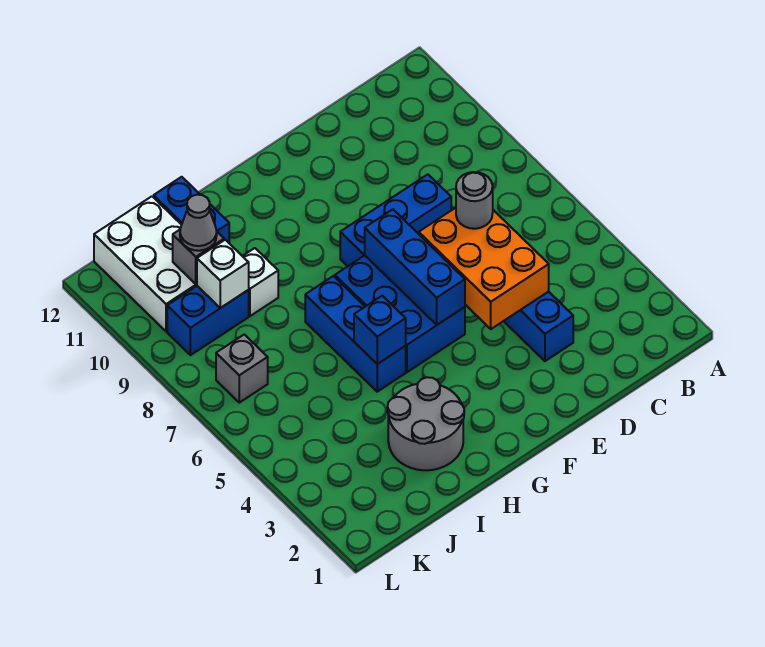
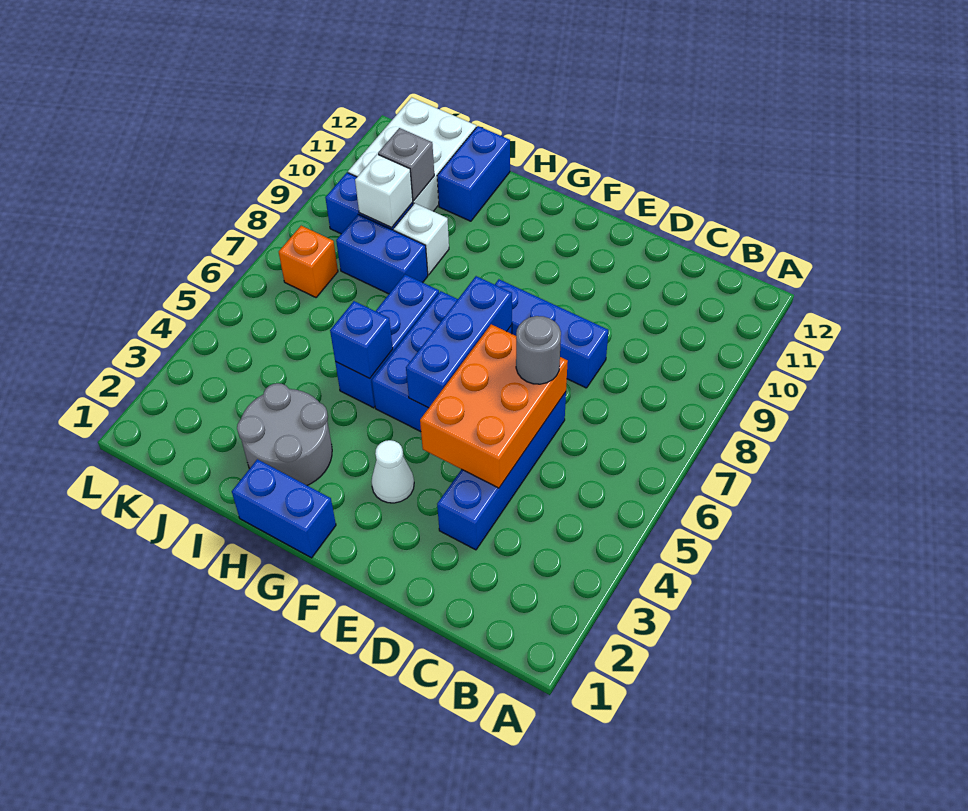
none -> white 1x1 cone [372,440,414,503]
none -> blue 1x2 brick [232,459,336,558]
none -> blue 1x2 brick [336,214,428,294]
grey 1x1 cone [180,195,217,251] -> none
grey 1x1 brick [216,334,268,403] -> orange 1x1 brick [279,226,338,298]

